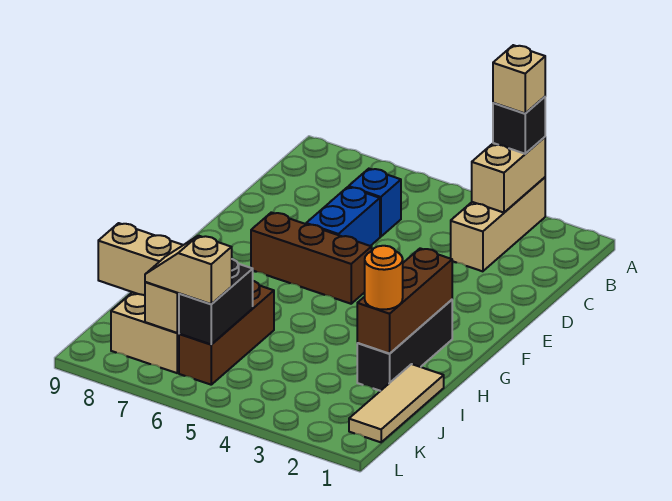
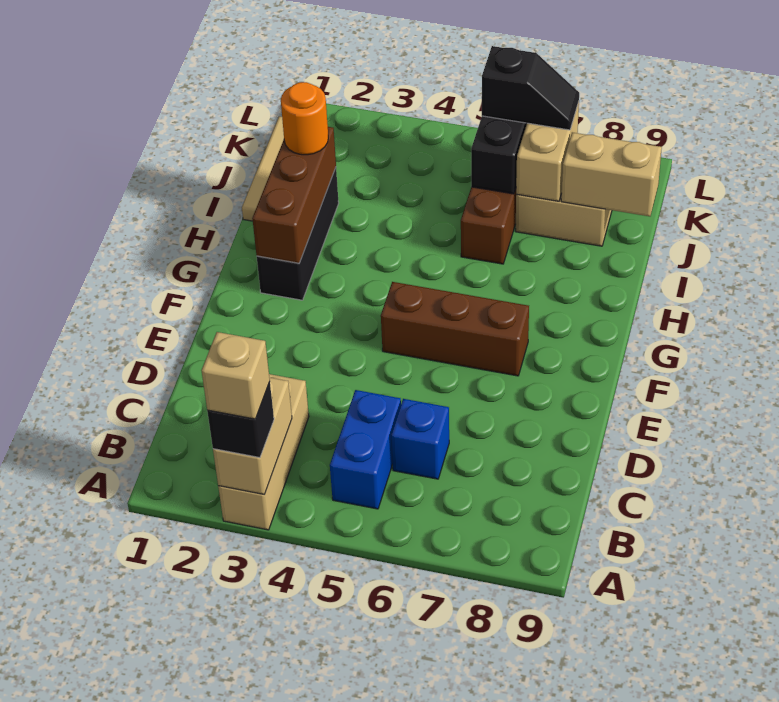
blue 1x2 brick [306,187,380,246] -> blue 1x2 brick moved to [330,390,401,509]
tan 1x2 slope [145,236,232,304] -> black 1x2 slope [482,46,579,130]

